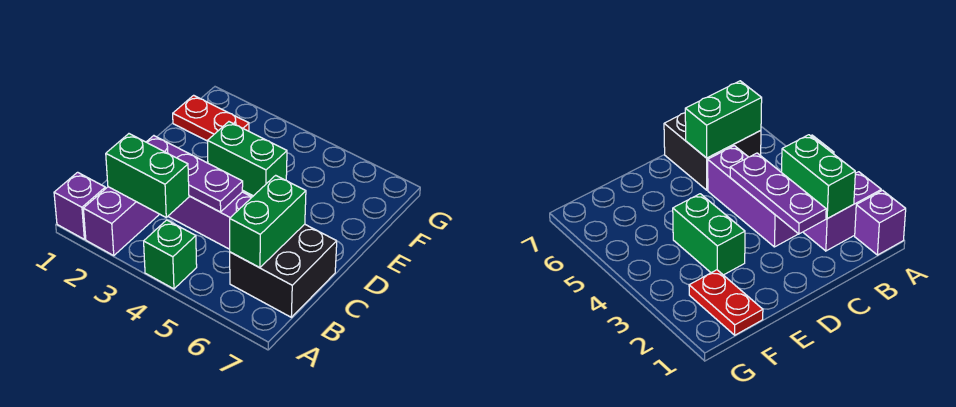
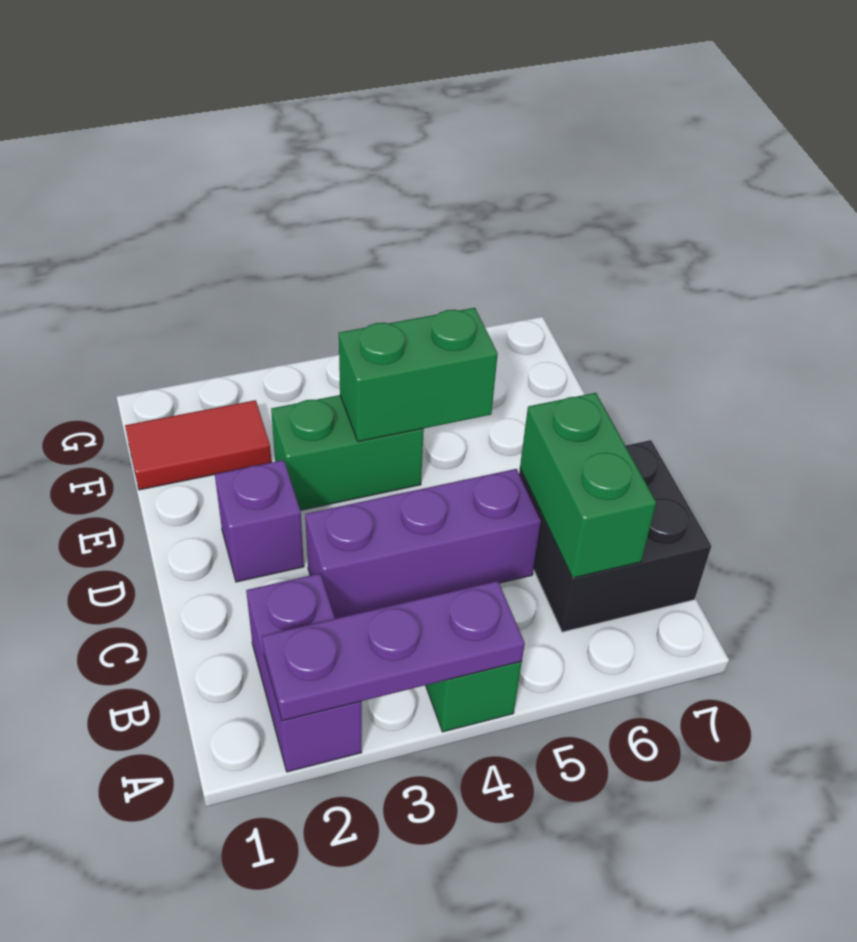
purple 1x1 brick [54,172,105,239] -> purple 1x1 brick moved to [215,460,304,582]
green 1x2 brick [106,134,189,217] -> green 1x2 brick moved to [339,308,498,442]
purple 1x3 plate [147,136,243,212] -> purple 1x3 plate moved to [262,581,525,721]
red 1x2 plate [173,95,249,141] -> red 1x2 tile [125,400,271,490]

